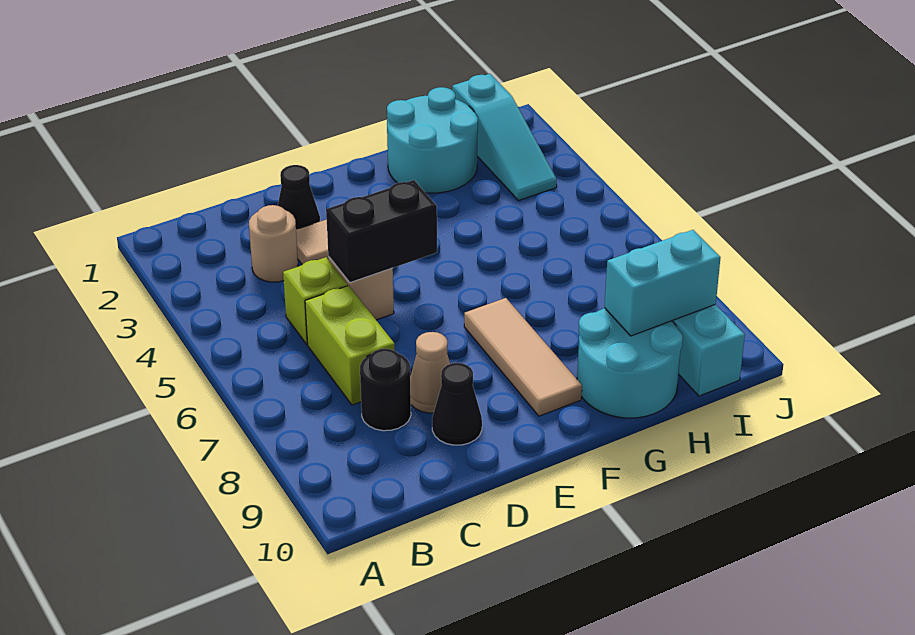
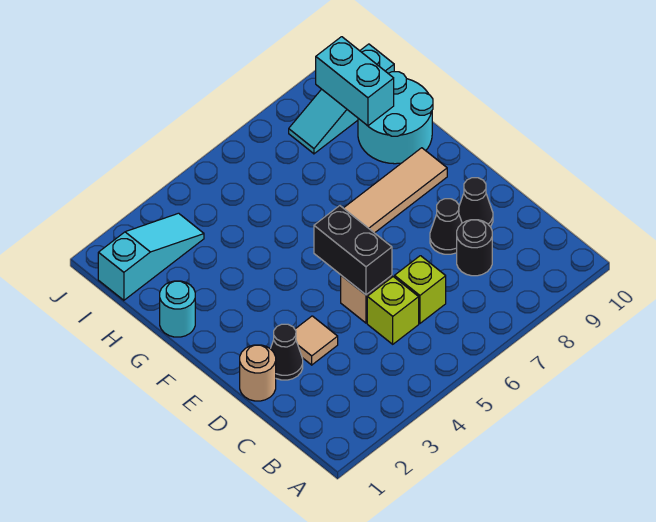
tan 1x1 round brick [249,205,298,282] -> tan 1x1 round brick moved to [240,345,276,401]
lime 1x2 brick [305,286,395,405] -> lime 1x1 brick [395,256,446,323]
tan 1x1 cone [410,332,450,413] -> black 1x1 cone [430,199,462,254]
cyan 2x2 round brick [387,87,478,193] -> cyan 1x1 round brick [160,281,195,337]

